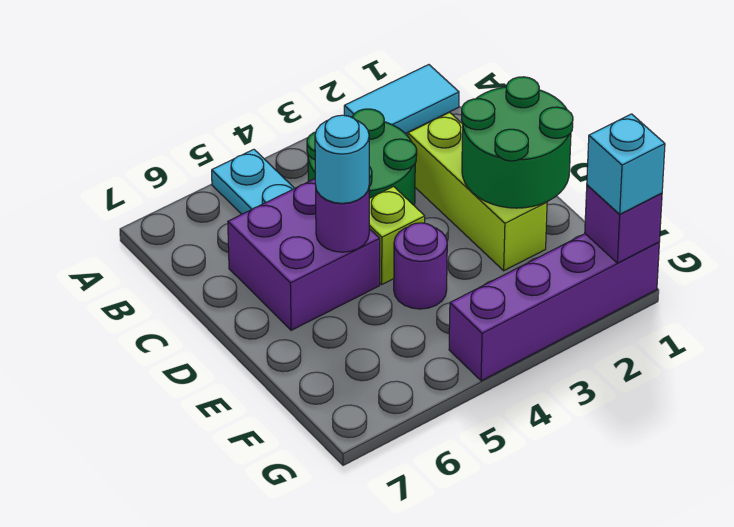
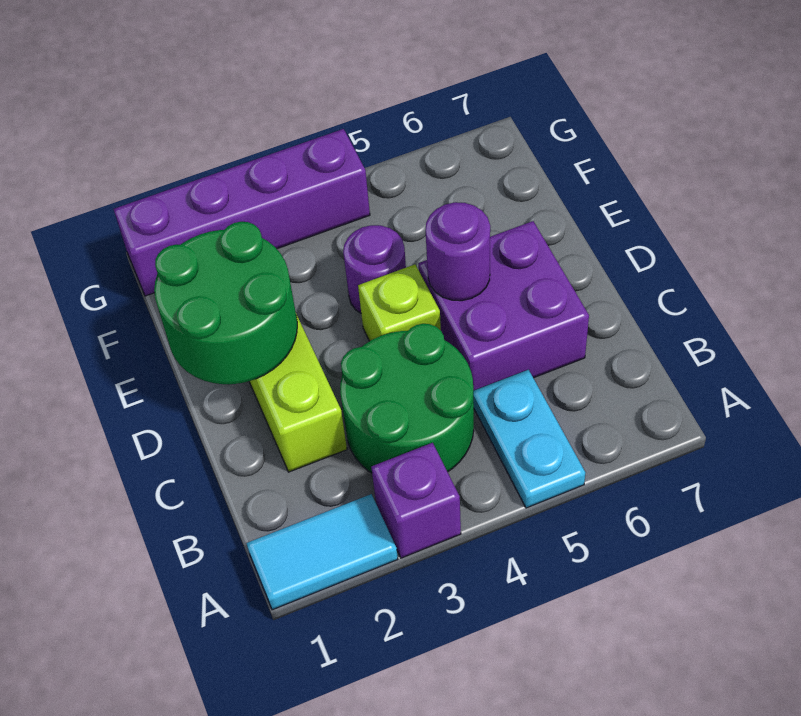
cyan 1x1 round brick [315,115,369,203] -> none
purple 1x1 brick [585,185,662,263] -> purple 1x1 brick moved to [371,443,461,558]
cyan 1x1 brick [587,114,665,214] -> none

